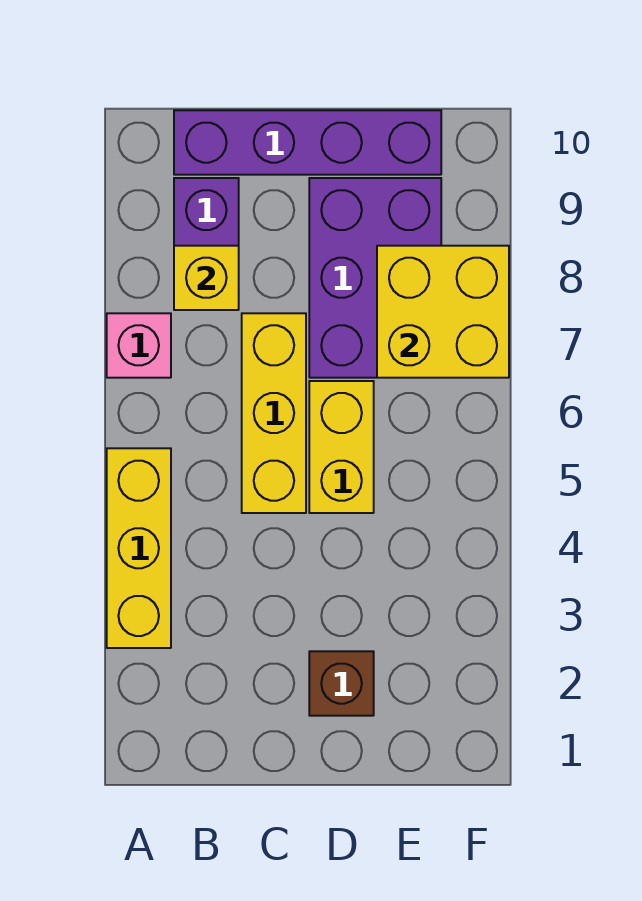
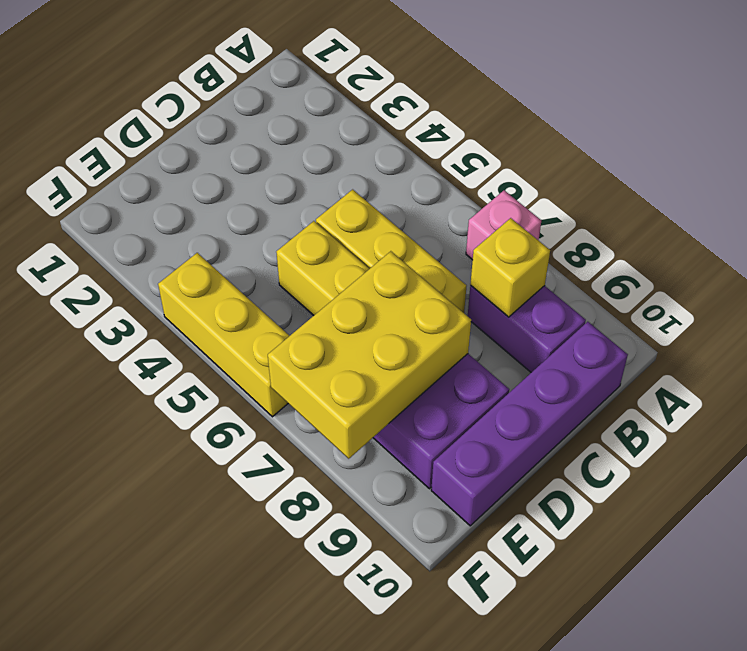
yellow 1x3 brick [107,448,171,648] -> yellow 1x3 brick moved to [158,253,289,417]
brown 1x1 brick [309,651,374,716] -> none
yellow 2x2 brick [377,246,509,378] -> yellow 2x3 brick [268,251,471,459]

